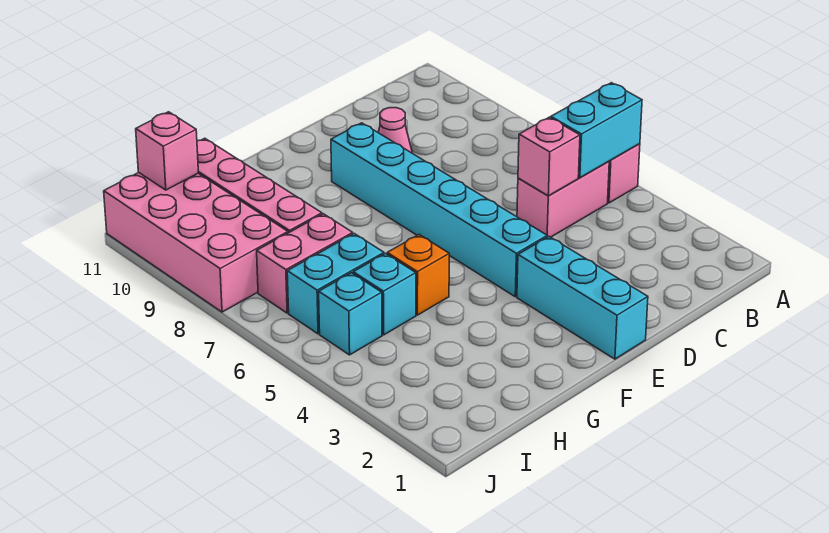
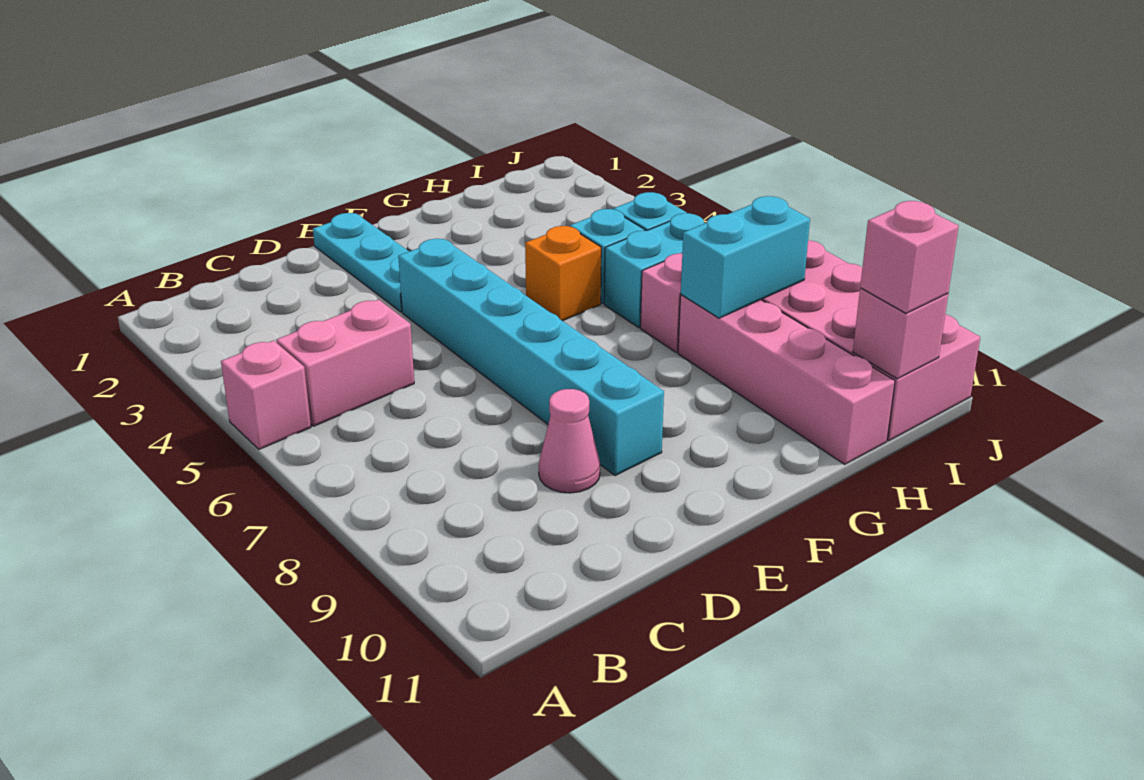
cyan 1x2 brick [551,83,642,178] -> cyan 1x2 brick moved to [681,196,810,318]
pink 1x1 brick [518,117,580,196] -> pink 1x1 brick moved to [860,201,959,313]
cyan 1x3 brick [517,237,648,359] -> cyan 1x3 plate [313,213,409,312]

